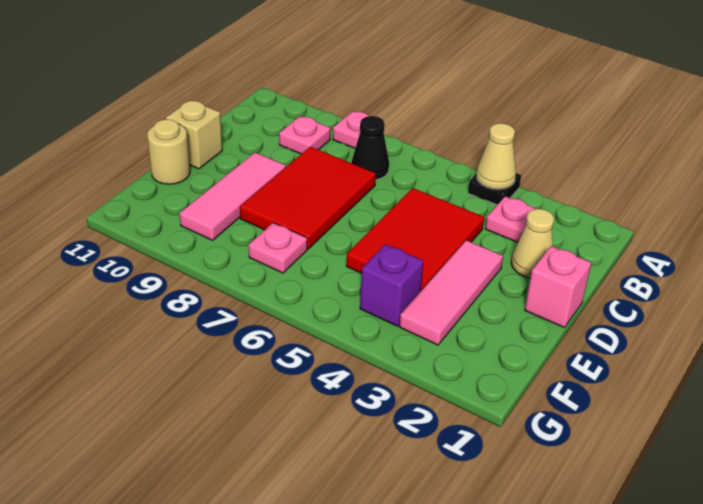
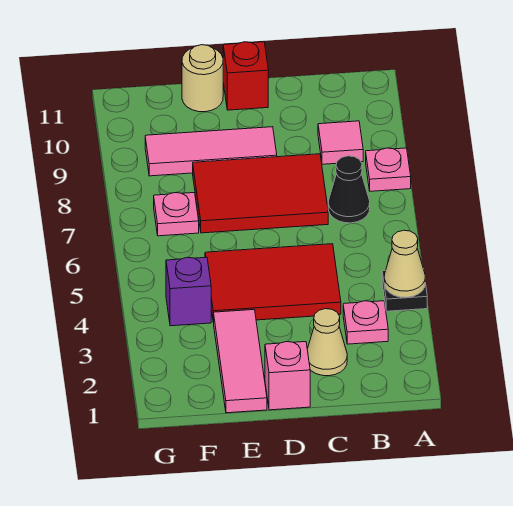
pink 1x1 plate [279,116,331,154] -> pink 1x1 tile [318,121,363,164]
pink 1x3 tile [399,240,503,345] -> pink 1x3 tile turned to [214,310,267,413]
tan 1x1 brick [166,100,222,169] -> red 1x1 brick [223,42,268,110]

